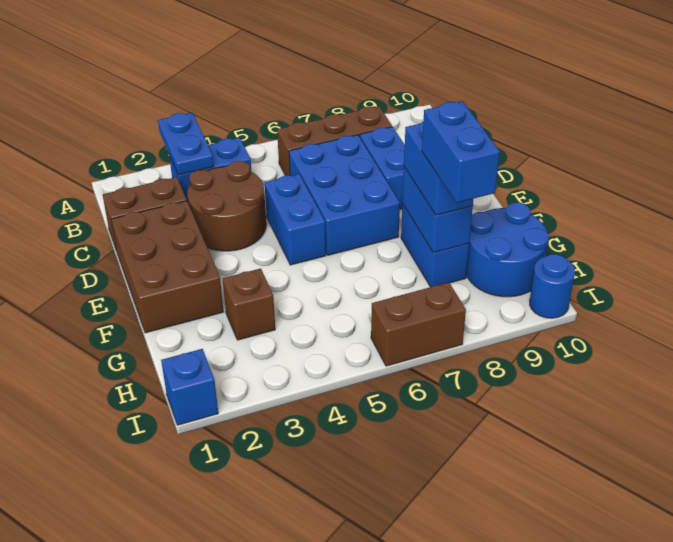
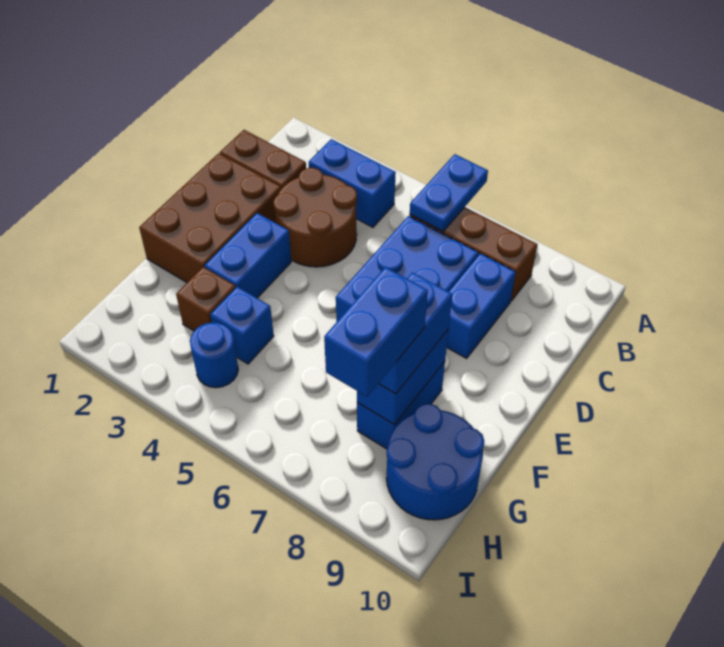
blue 1x2 plate [158,113,214,175] -> blue 1x2 plate moved to [410,154,488,231]
blue 1x2 brick [265,174,326,265] -> blue 1x2 brick moved to [205,213,291,298]
blue 1x1 brick [161,349,218,425] -> blue 1x1 brick moved to [210,287,274,364]
brown 1x2 brick [371,282,466,366] -> none
blue 1x1 round brick [530,254,575,318] -> blue 1x1 round brick moved to [190,323,238,388]

